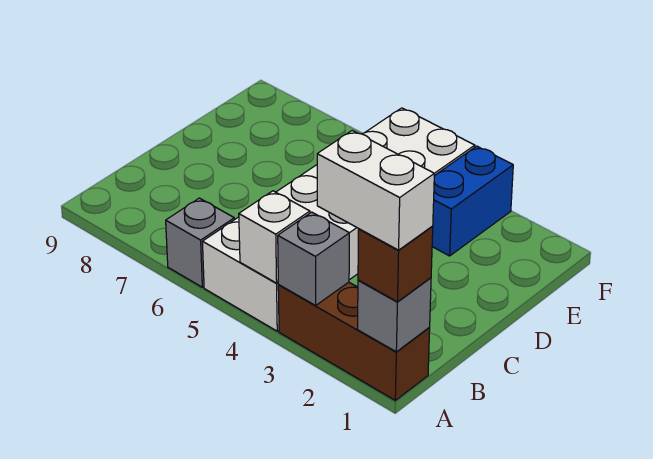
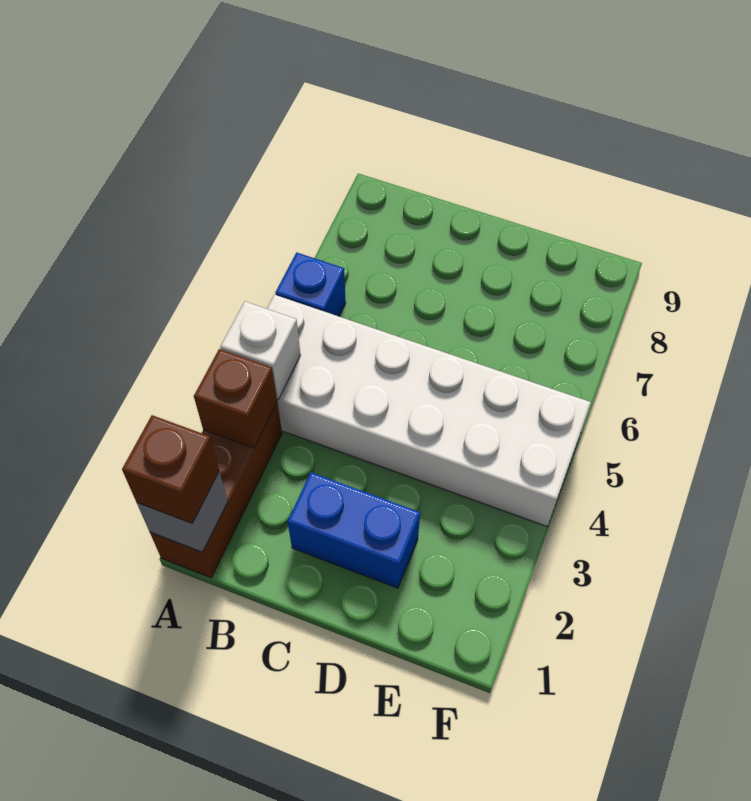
white 1x2 brick [317,131,434,250] -> none
grey 1x1 brick [278,212,349,305] -> brown 1x1 brick [194,349,277,448]
grey 1x1 brick [166,198,234,287] -> blue 1x1 brick [275,252,346,316]
blue 1x2 brick [432,146,513,256] -> blue 1x2 brick moved to [288,472,420,588]

